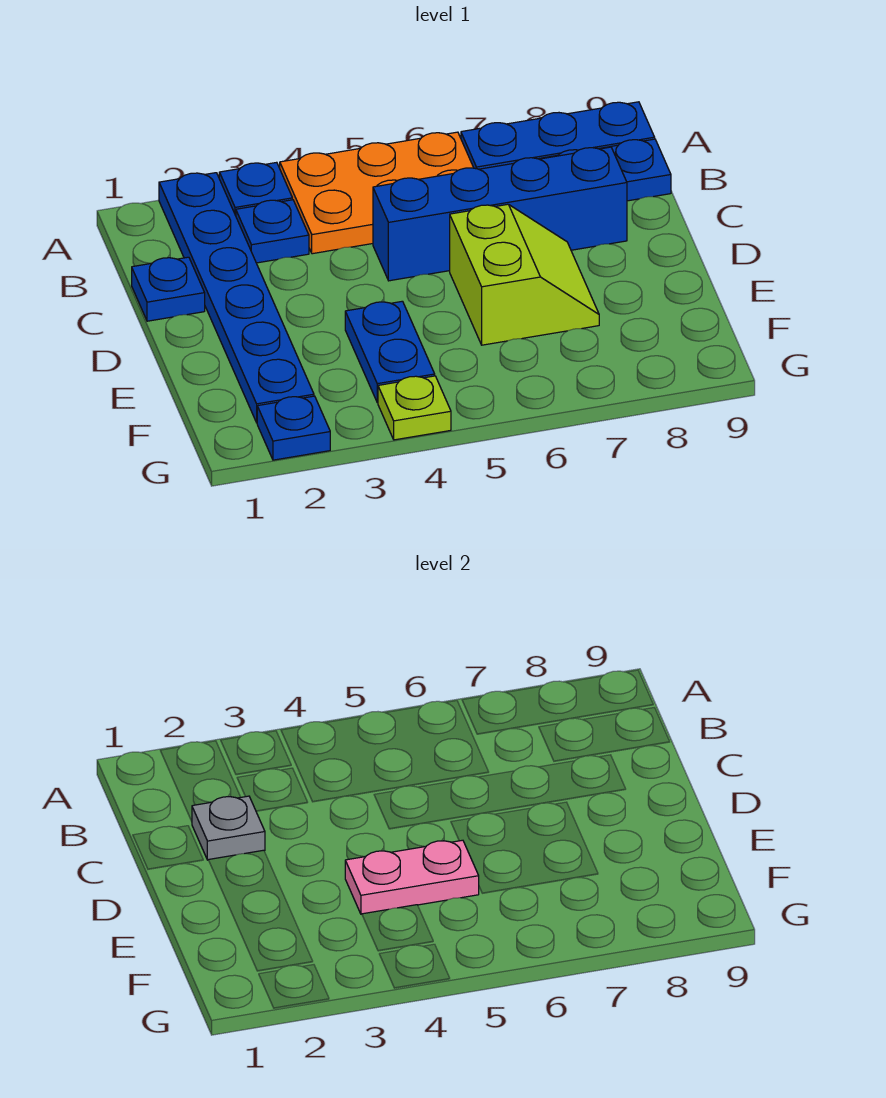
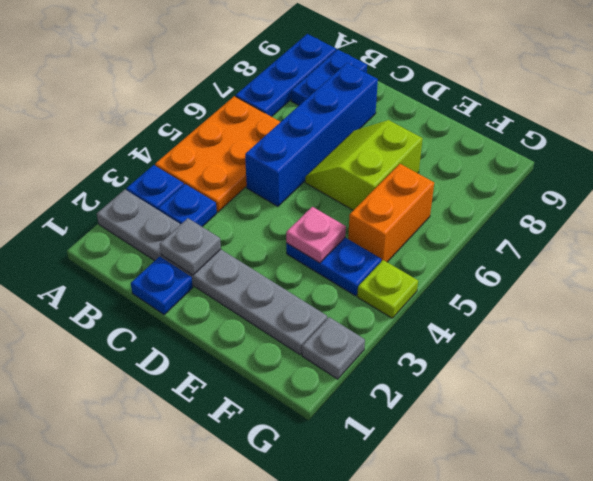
blue 1x6 plate [159,173,314,423] -> grey 1x6 plate [97,190,327,355]
lime 2x2 slope [450,204,599,345] -> lime 2x2 slope turned to [305,120,423,210]
pink 1x2 plate [345,840,479,914] -> pink 1x1 plate [286,207,346,263]
none -> orange 1x2 brick [348,164,434,262]
blue 1x1 plate [257,396,330,460] -> grey 1x1 plate [302,317,365,379]

